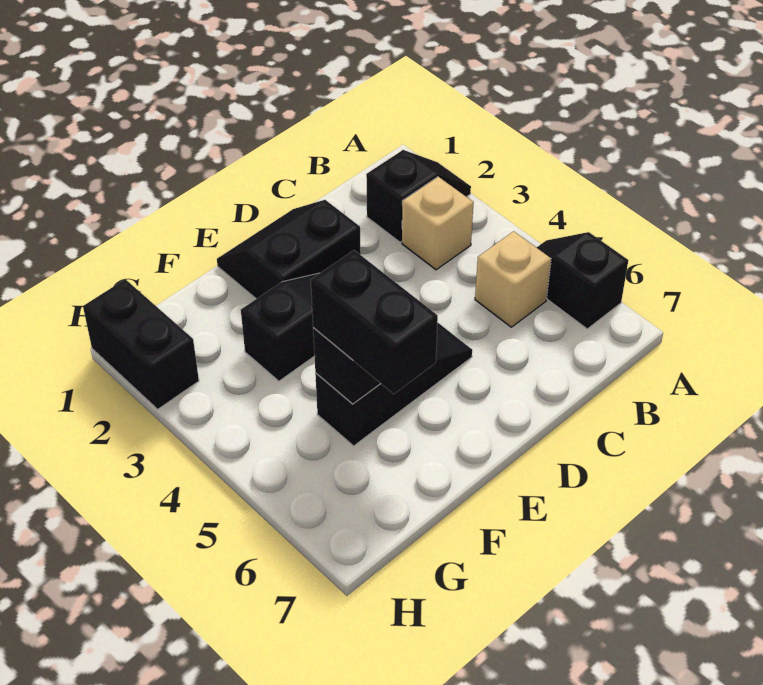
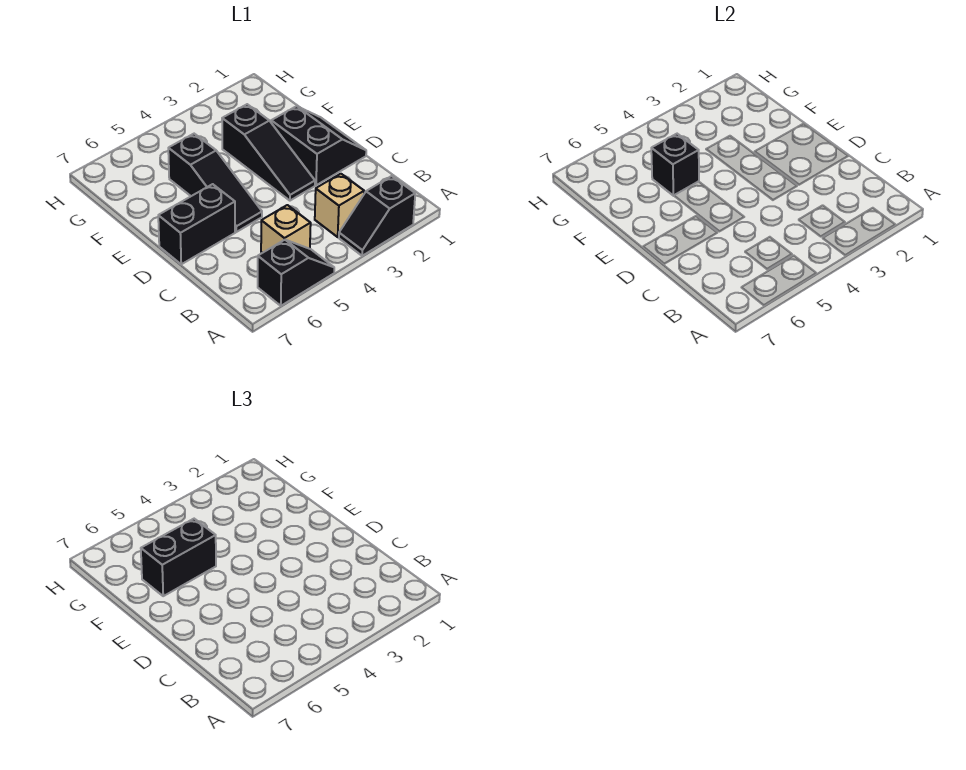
black 1x2 slope [366,150,471,242] -> black 1x2 slope turned to [339,176,415,256]
black 1x2 brick [83,279,199,409] -> black 1x2 brick moved to [158,184,235,264]

